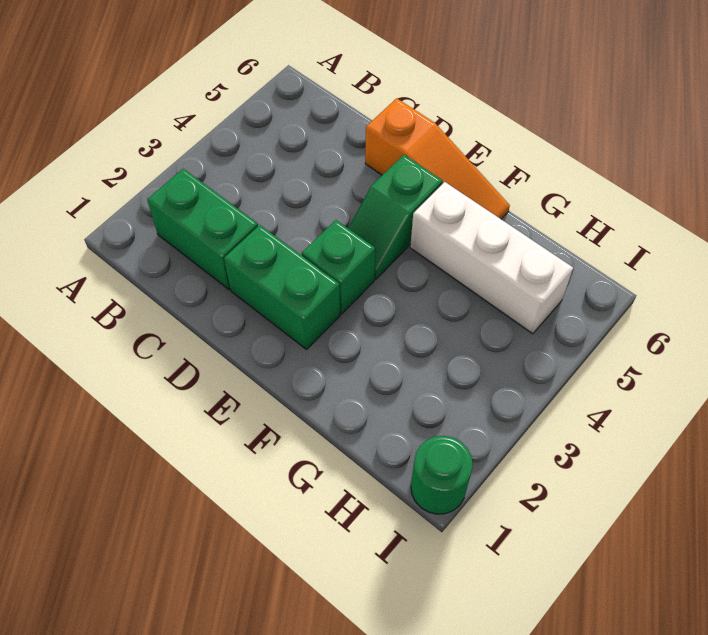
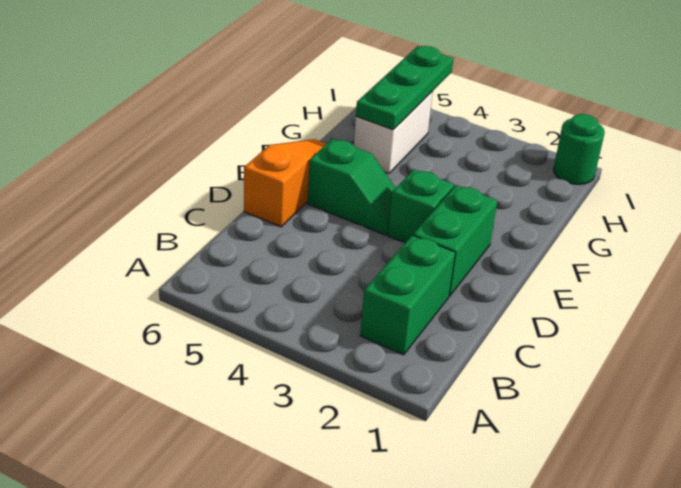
white 1x3 brick [410,182,573,334] -> white 1x2 brick [354,92,433,174]
none -> green 1x3 plate [356,46,453,130]

